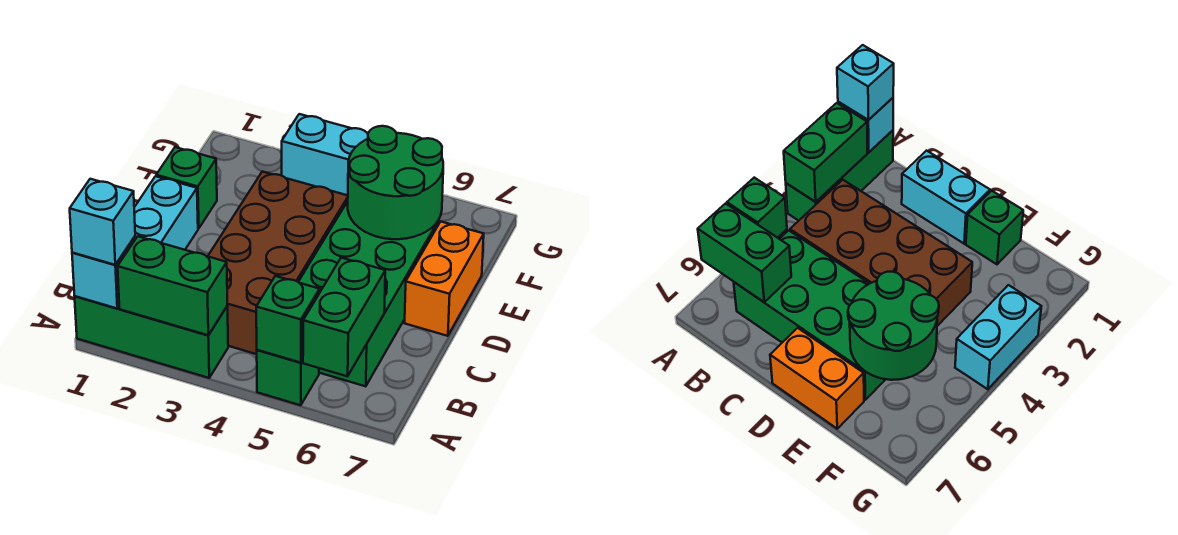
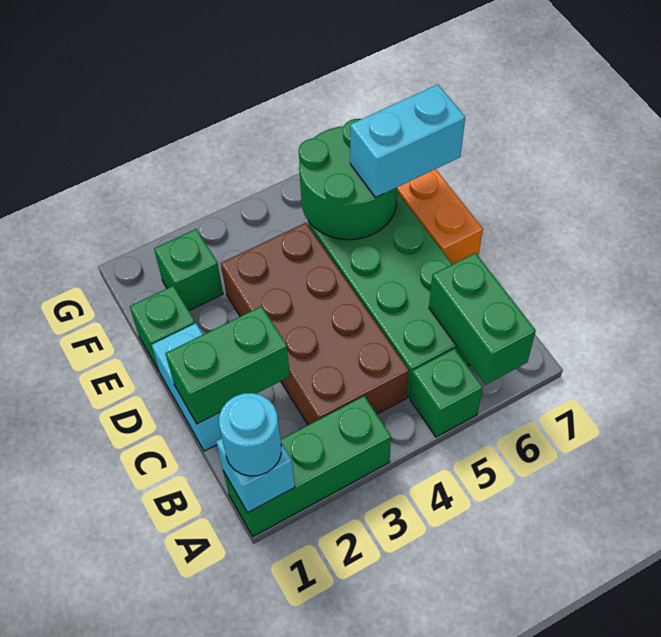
cyan 1x1 brick [70,179,135,265] -> cyan 1x1 round brick [219,393,281,476]
green 1x2 brick [118,236,227,335] -> green 1x2 brick moved to [165,306,290,424]
green 1x1 brick [256,276,320,363] -> green 1x1 brick moved to [154,229,223,311]
cyan 1x2 brick [282,114,368,195] -> cyan 1x2 brick moved to [350,85,465,197]

